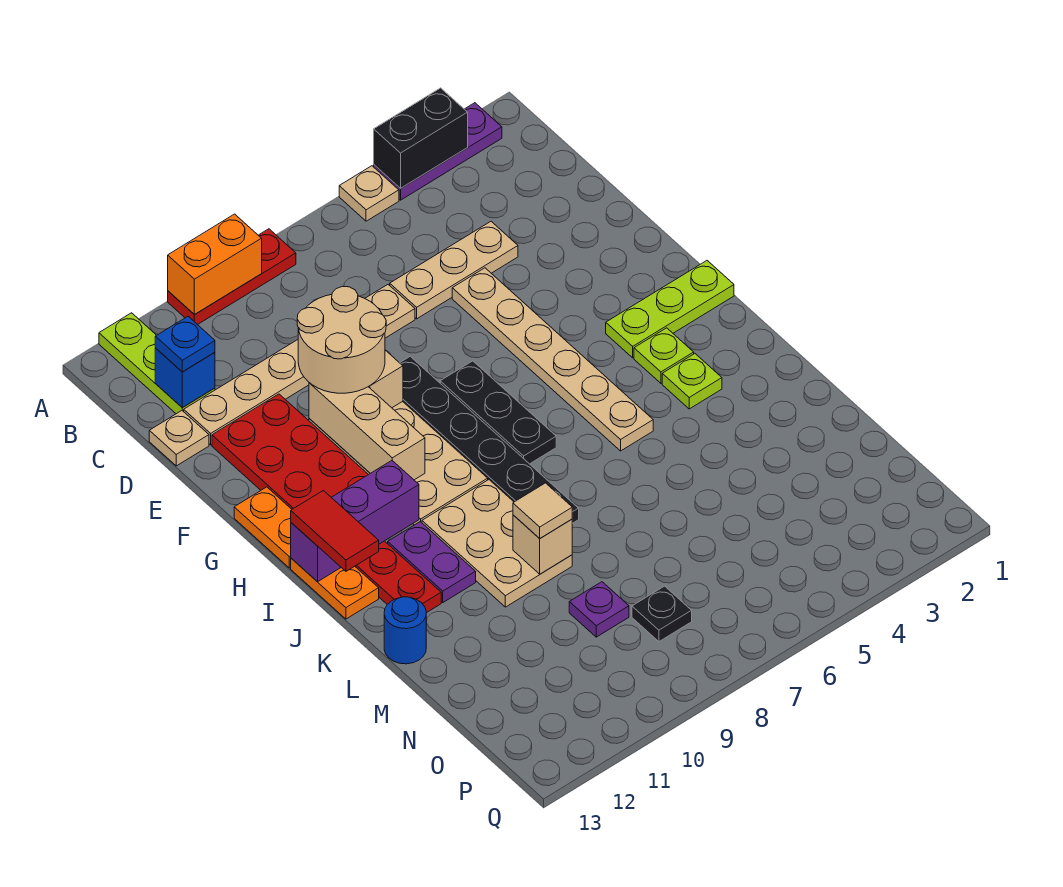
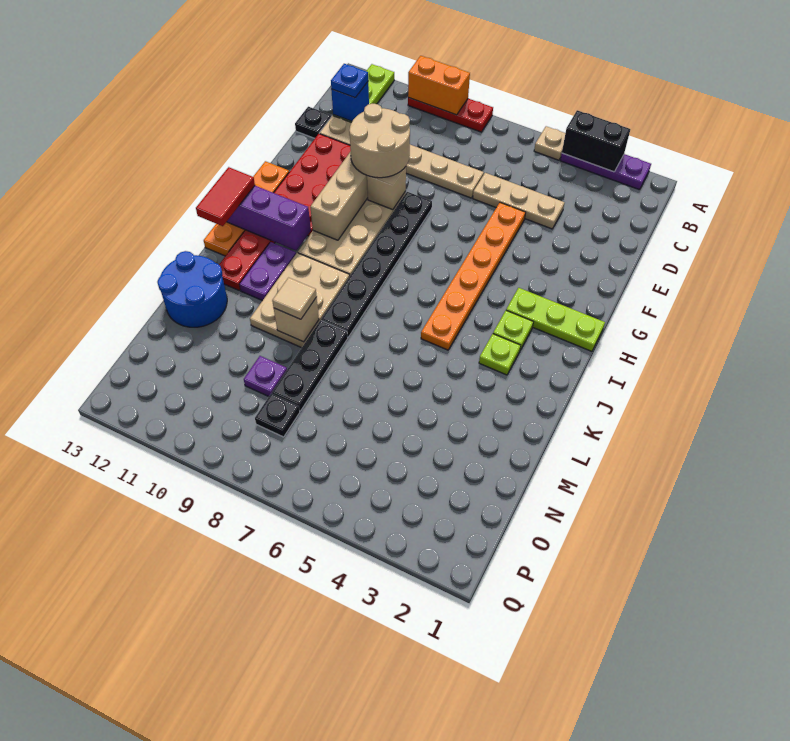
tan 1x1 plate [149,411,209,466] -> black 1x1 plate [295,107,331,138]
tan 1x6 plate [452,268,653,451] -> orange 1x6 plate [421,203,526,350]
black 1x3 plate [440,361,556,464] -> black 1x3 plate moved to [272,320,348,411]
blue 1x1 round brick [384,597,426,664] -> blue 2x2 round brick [157,251,227,327]

